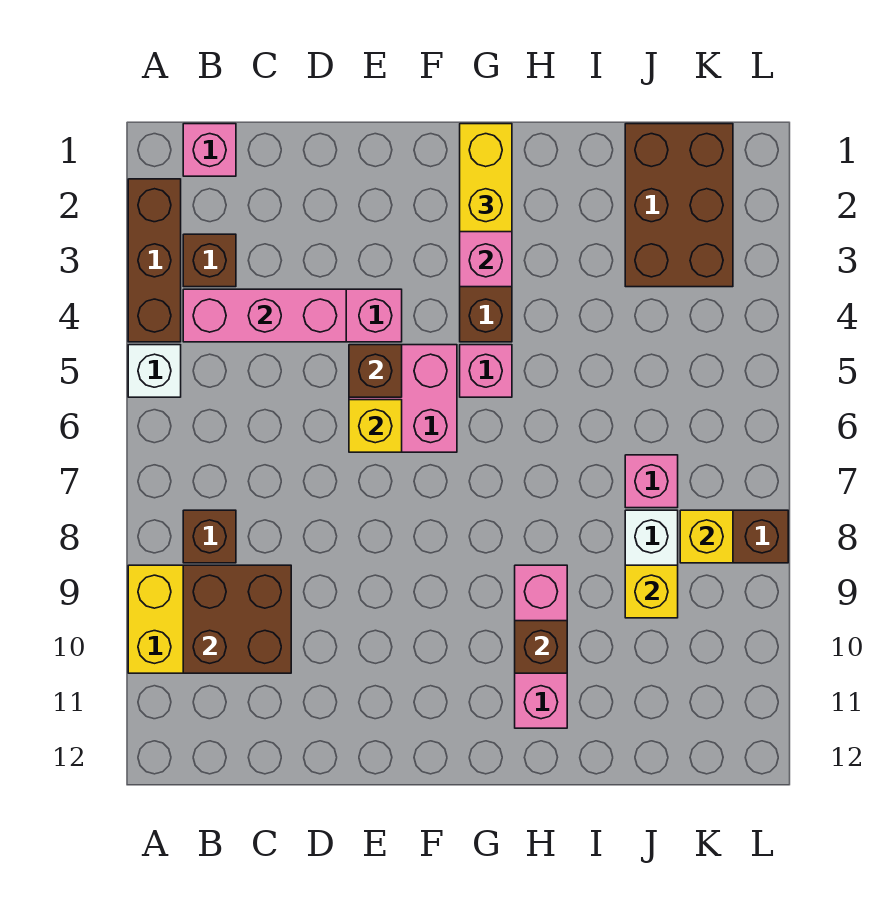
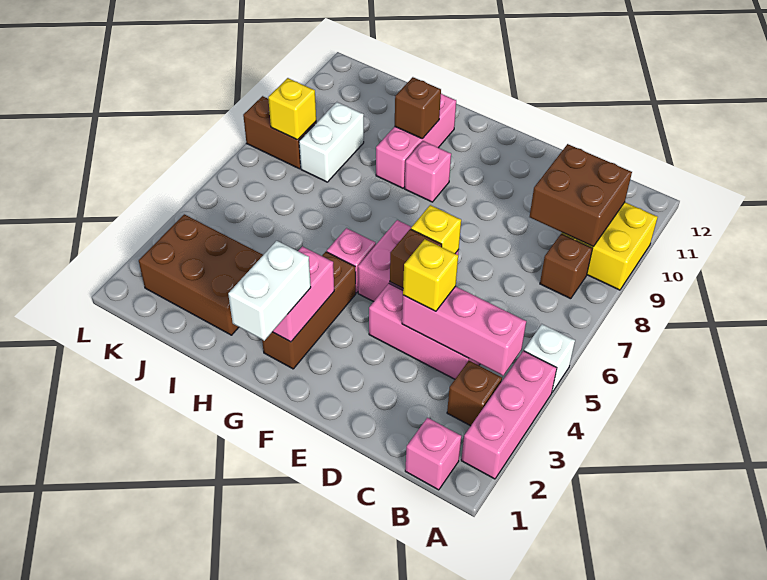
brown 1x3 brick [128,179,181,342] -> pink 1x3 brick [461,351,557,479]
yellow 1x2 brick [460,124,512,232] -> white 1x2 brick [228,241,311,341]
brown 2x3 brick [625,124,733,287] -> brown 2x3 brick turned to [139,214,263,335]
pink 1x1 brick [625,455,678,508] -> pink 1x1 brick moved to [405,141,451,202]
yellow 1x1 brick [625,565,678,618] -> yellow 1x1 brick moved to [403,239,458,311]

